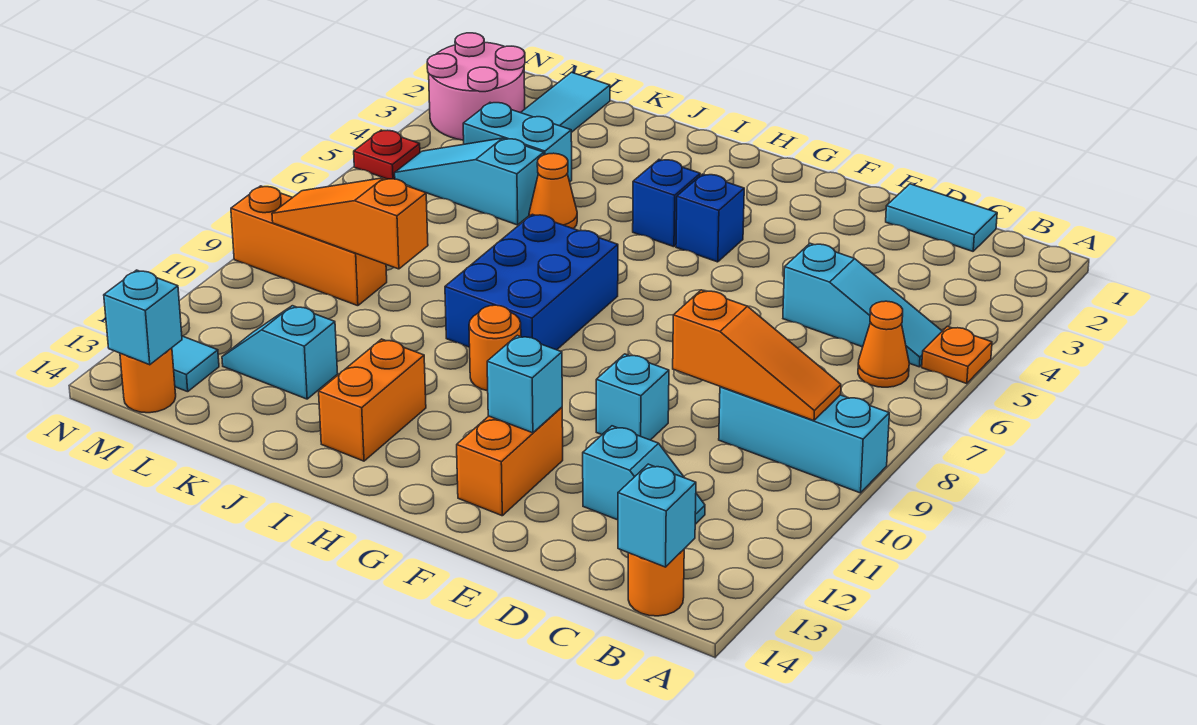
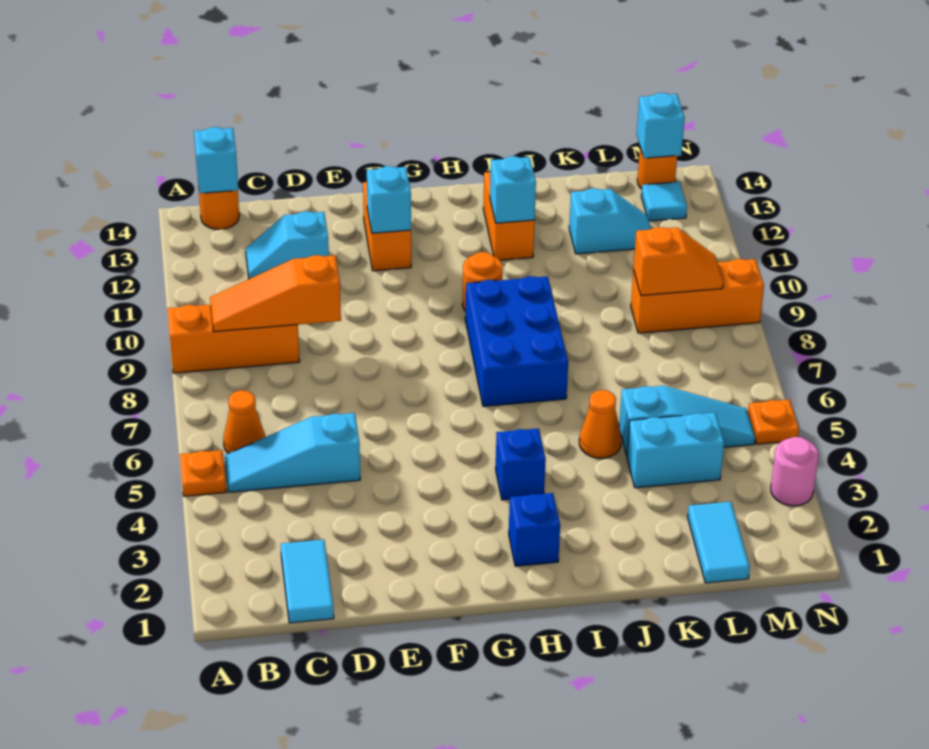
cyan 1x3 brick [719,387,889,493] -> orange 1x3 brick [168,305,300,373]
cyan 1x2 tile [886,184,997,251] -> cyan 1x2 tile turned to [281,540,334,623]
cyan 1x1 brick [596,354,669,440] -> cyan 1x1 brick moved to [490,156,536,223]
blue 1x1 brick [676,174,744,262] -> blue 1x1 brick moved to [509,493,560,566]
orange 1x3 slope [272,178,428,269] -> orange 1x2 slope [633,227,723,296]
pink 2x2 round brick [427,33,525,140] -> pink 1x1 round brick [771,437,819,506]
red 1x1 plate [354,130,420,179] -> orange 1x1 plate [748,400,799,444]

